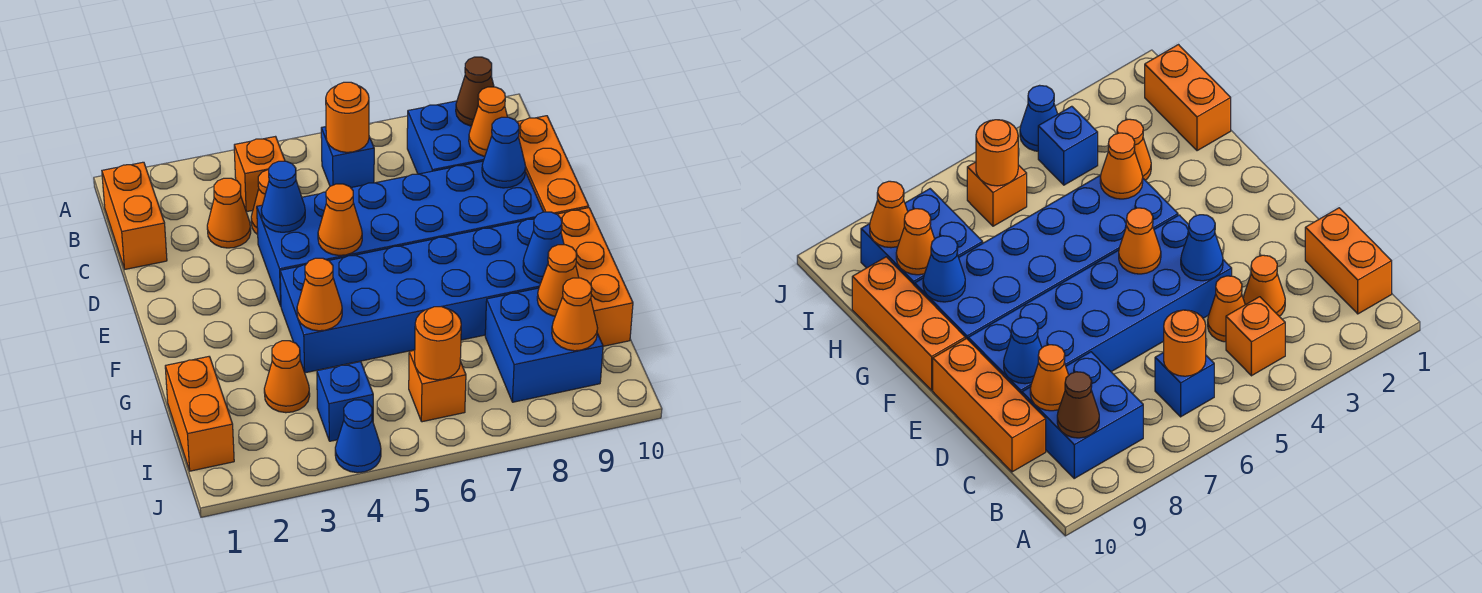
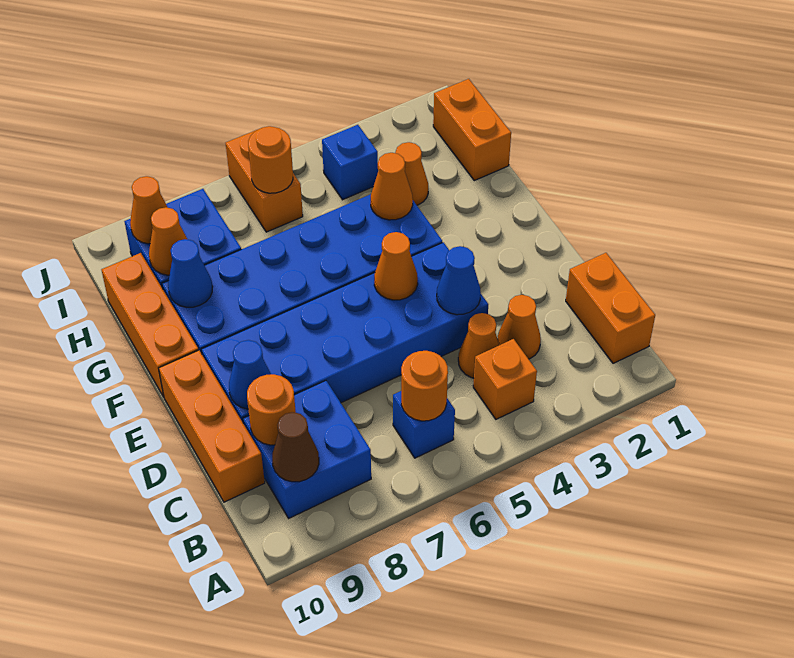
orange 1x1 cone [469,87,507,156] -> orange 1x1 round brick [247,374,296,445]
orange 1x1 brick [409,350,466,422] -> orange 1x2 brick [226,130,303,232]
blue 1x1 cone [335,400,381,473] -> none

